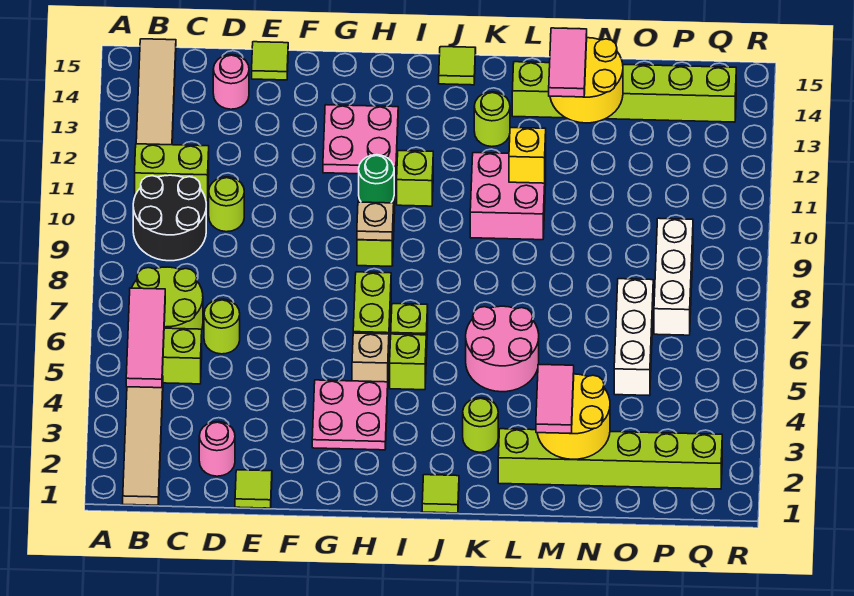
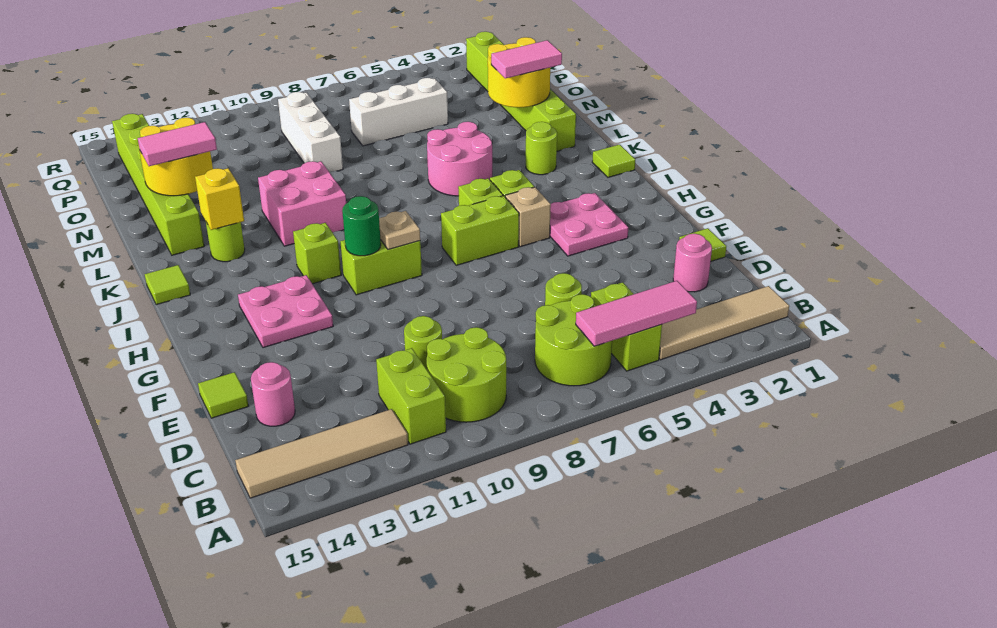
black 2x2 round brick [133,175,206,261] -> lime 2x2 round brick [427,327,506,422]
yellow 1x1 brick [509,128,546,183] -> yellow 1x1 brick moved to [195,168,244,230]
white 1x3 brick [654,218,693,335] -> white 1x3 brick turned to [278,92,343,172]

